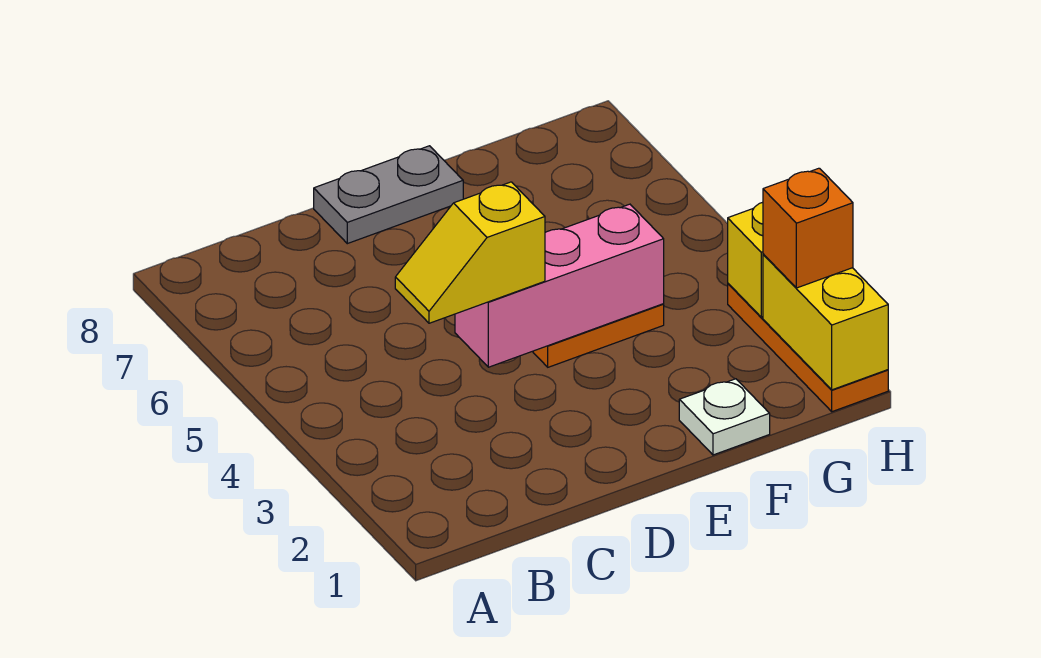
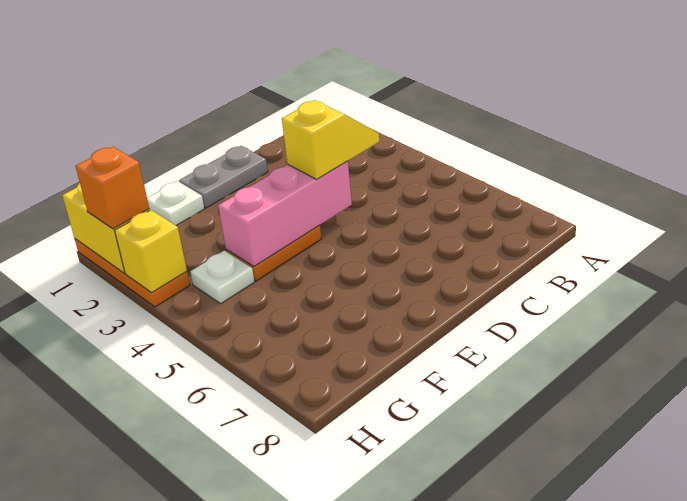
grey 1x2 plate [314,146,463,244] -> grey 1x2 plate moved to [179,146,268,208]
none -> white 1x1 plate [191,251,254,304]

